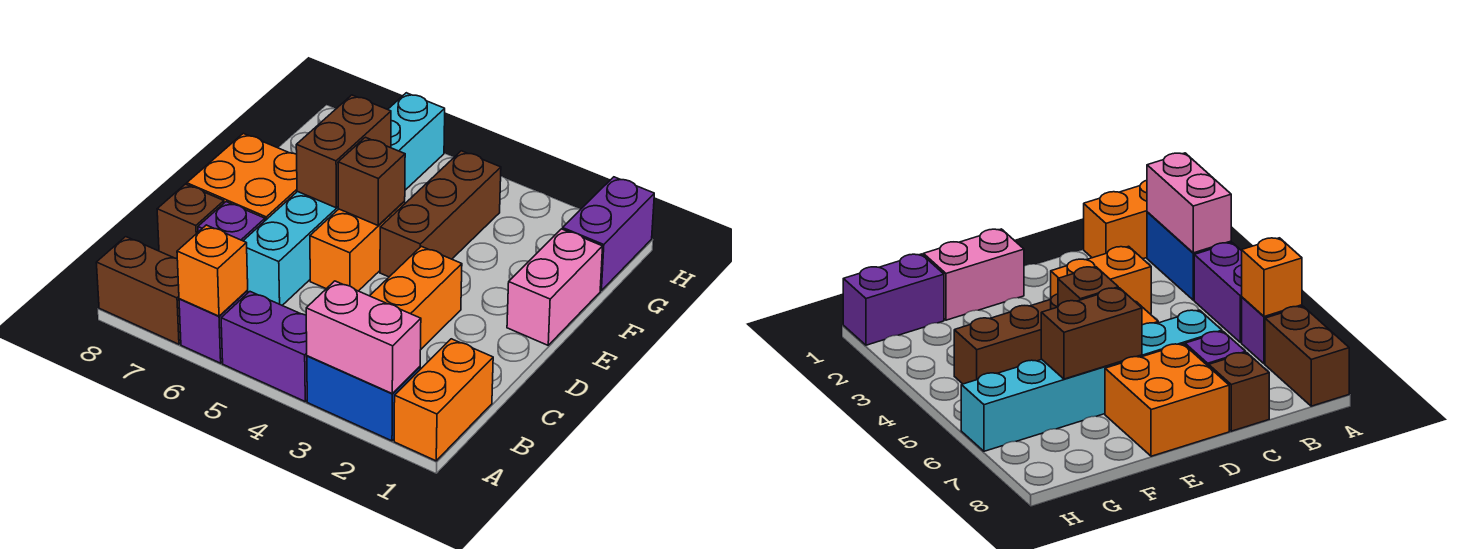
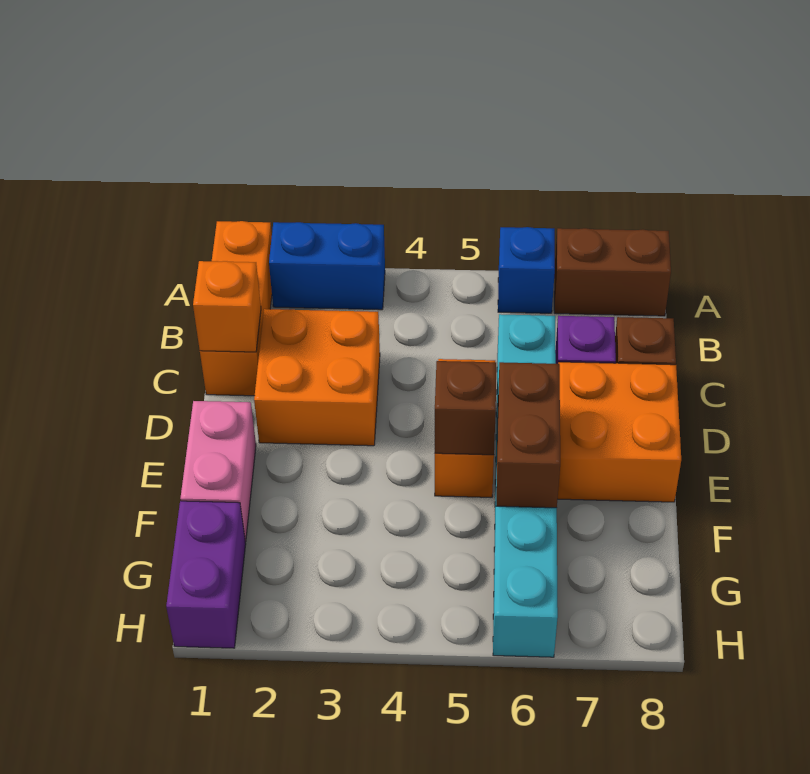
orange 1x2 brick [394,339,493,461] -> orange 1x3 brick [200,221,272,396]
pink 1x2 brick [306,281,421,393] -> none
purple 1x2 brick [221,292,307,401] -> none
purple 1x1 brick [179,290,248,363] -> blue 1x1 brick [498,227,555,313]
orange 1x1 brick [177,225,248,316] -> orange 1x1 brick moved to [193,261,261,352]
orange 1x2 brick [370,246,462,349] -> orange 2x2 brick [254,309,380,446]
brown 1x3 brick [380,151,501,277] -> none

